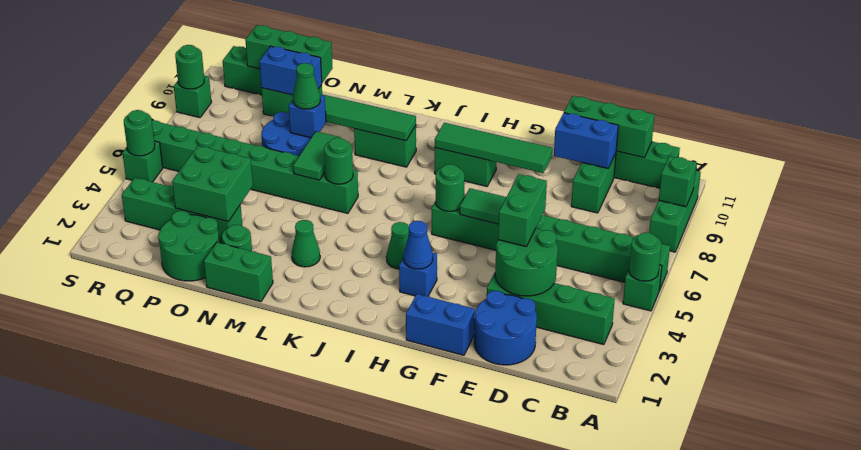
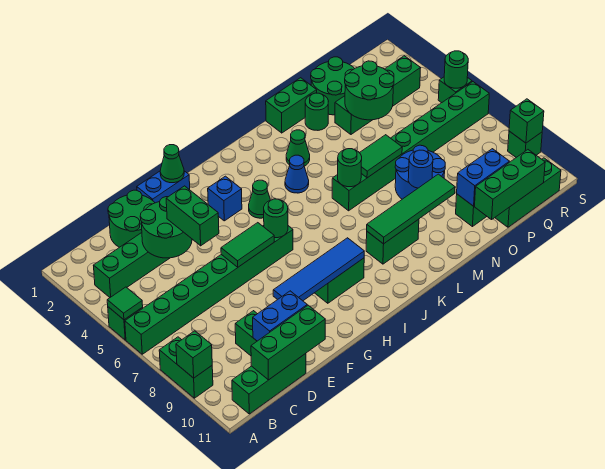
green 1x1 round brick [629,233,662,281] -> green 1x1 tile [107,287,143,320]
green 1x3 brick [649,171,701,252] -> green 1x2 brick [159,337,213,398]
blue 2x2 round brick [474,291,537,365] -> green 2x2 round brick [108,190,155,247]
green 1x4 tile [435,123,552,173] -> blue 1x4 tile [273,238,364,301]
blue 1x1 cone [403,221,433,269] -> blue 1x1 cone moved to [285,155,309,193]
green 1x2 tile [293,131,341,180] -> green 1x2 tile turned to [360,135,402,178]
blue 1x1 brick [289,95,326,138] -> blue 1x1 round brick [408,150,433,188]
green 1x1 cone [293,63,320,109] -> green 1x1 cone moved to [160,145,184,183]
green 2x2 brick [172,146,253,222] -> green 2x2 round brick [345,61,394,120]
green 1x1 round brick [175,45,204,89] -> green 1x1 brick [509,99,544,143]

